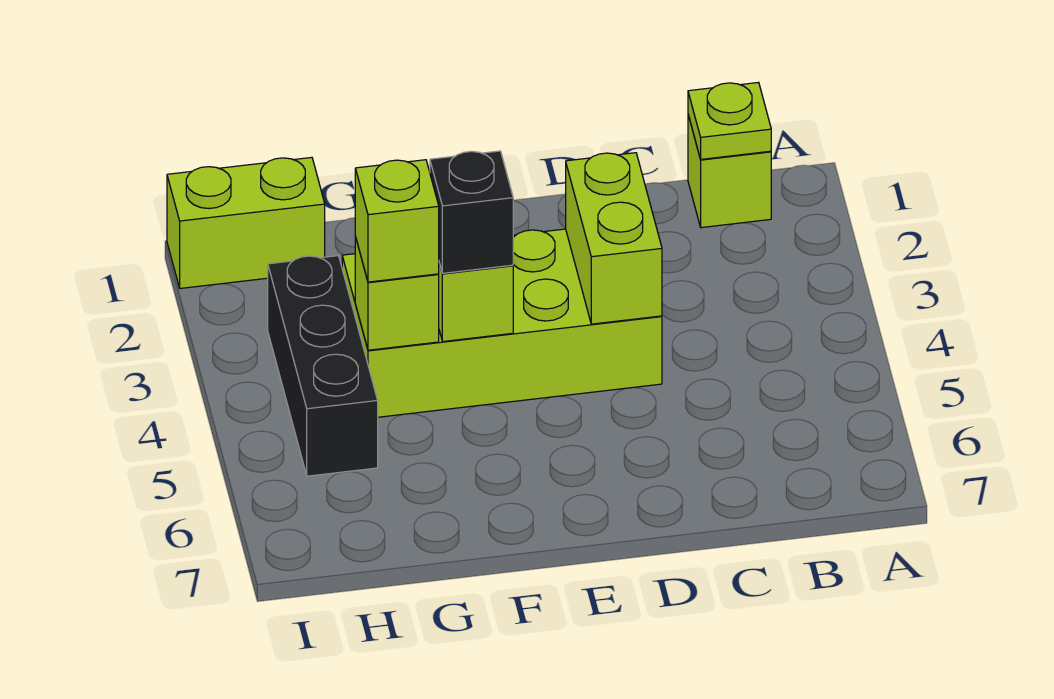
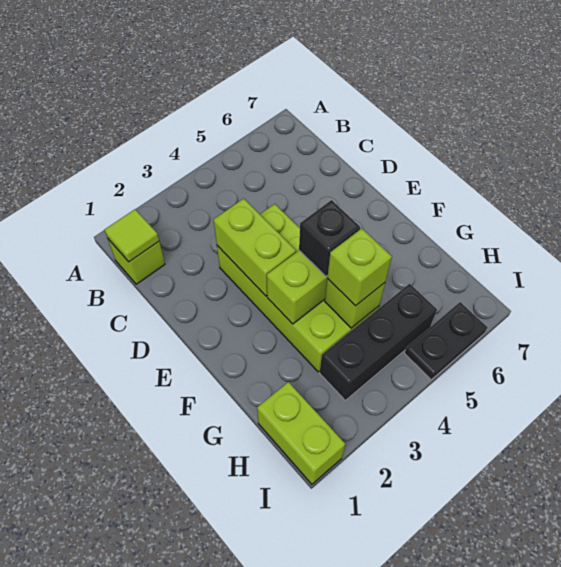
lime 1x1 plate [688,82,771,159] -> lime 1x1 tile [105,209,159,262]
lime 1x2 brick [566,153,662,324] -> lime 1x2 brick turned to [214,198,296,296]
none -> black 1x2 plate [404,302,488,380]

